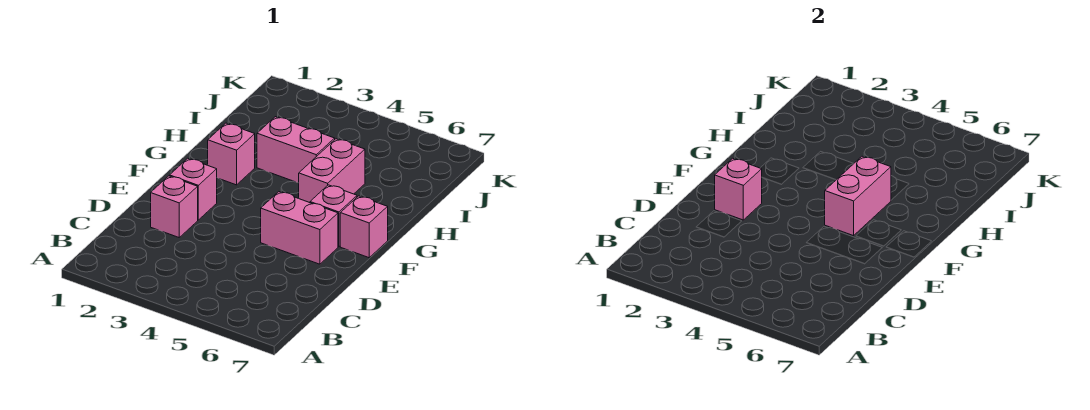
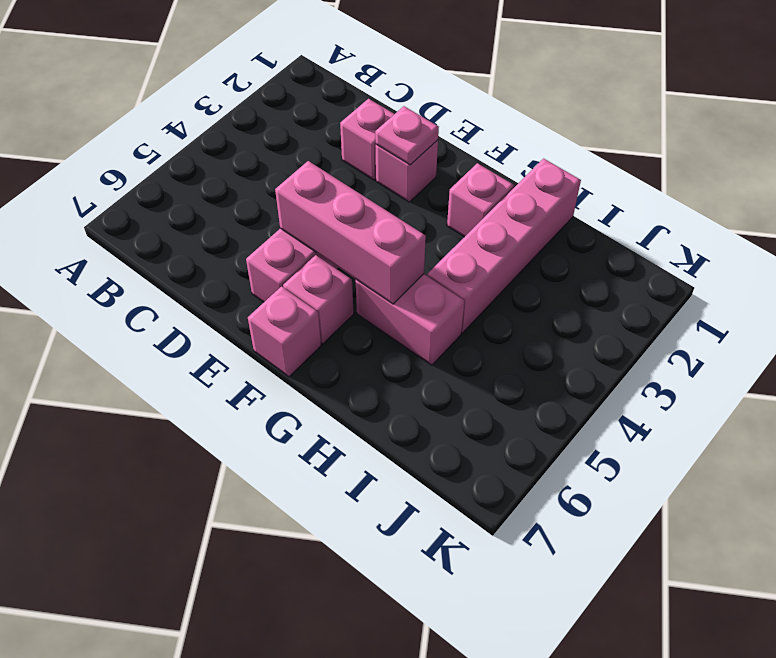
pink 1x1 brick [715,158,762,220] -> pink 1x1 plate [375,106,439,165]
pink 1x2 brick [825,156,891,236] -> pink 1x3 brick [275,161,426,304]
pink 1x2 brick [257,117,335,183] -> pink 1x4 brick [427,159,581,333]

